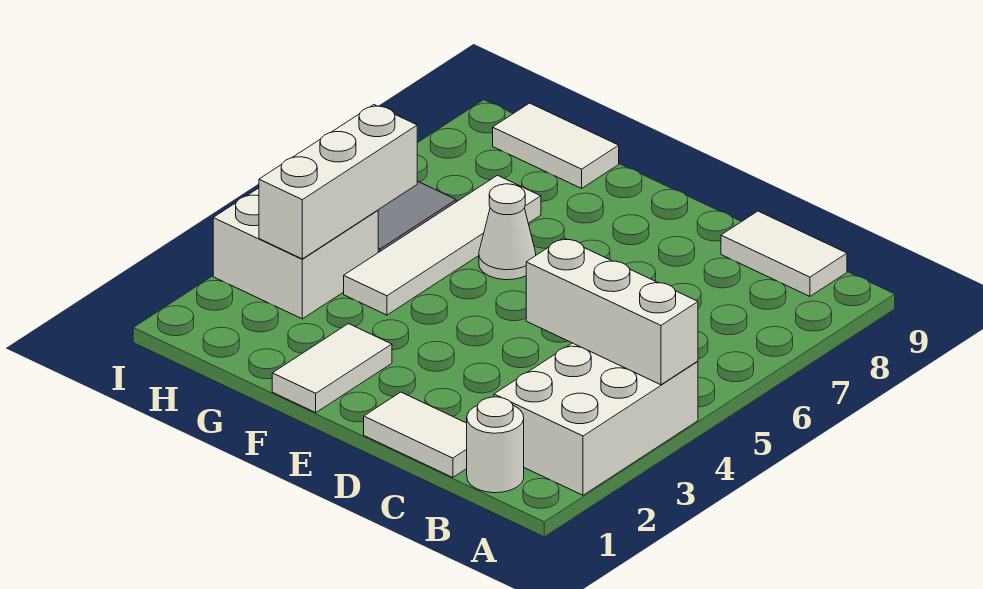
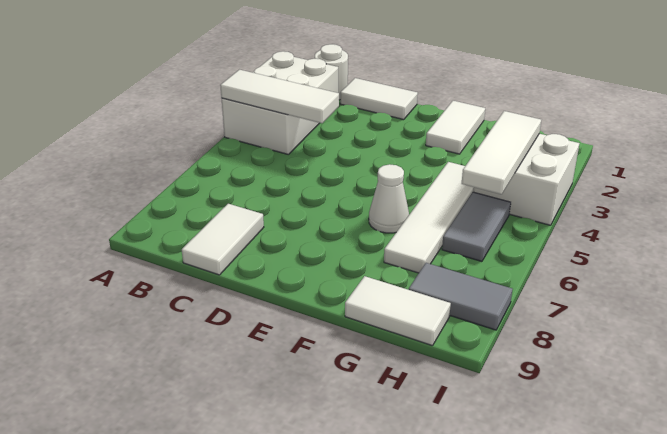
white 1x3 brick [526,238,698,385] -> white 1x3 tile [220,70,339,123]
white 1x2 tile [721,211,847,296] -> white 1x2 tile turned to [182,204,264,275]
white 1x3 brick [259,105,417,259] -> white 1x3 tile [462,111,541,194]
none -> grey 1x2 tile [409,263,513,330]

